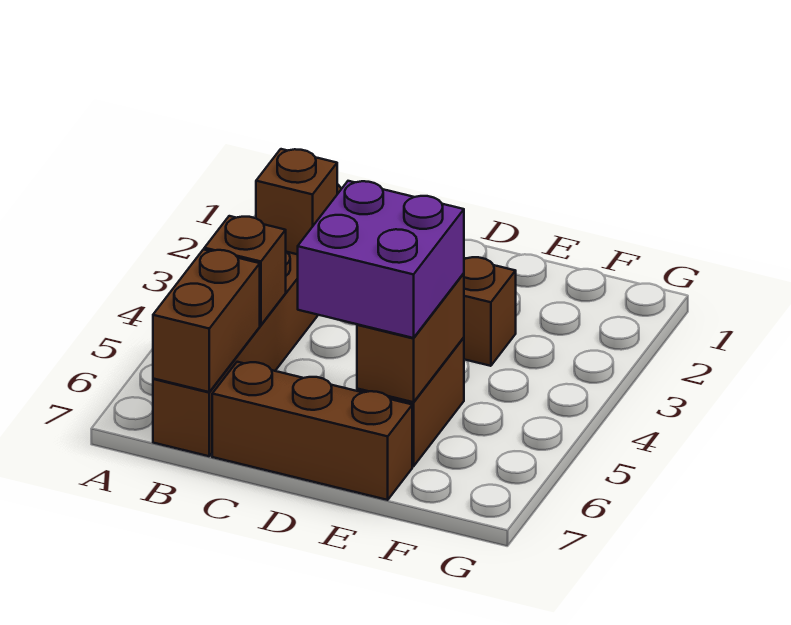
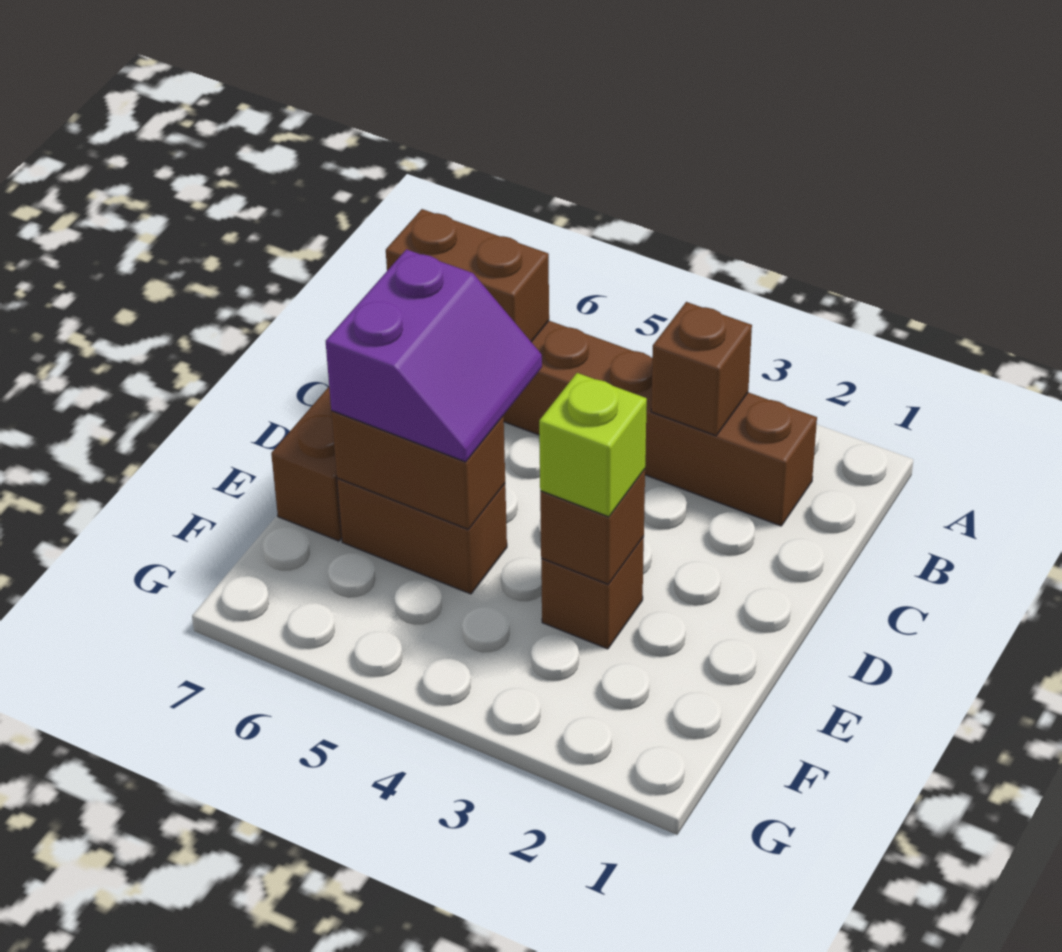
brown 1x1 brick [204,216,286,325] -> brown 1x1 brick moved to [540,469,645,584]
purple 2x2 brick [298,181,464,338] -> purple 2x2 slope [326,249,542,462]
none -> lime 1x1 brick [539,373,647,517]

